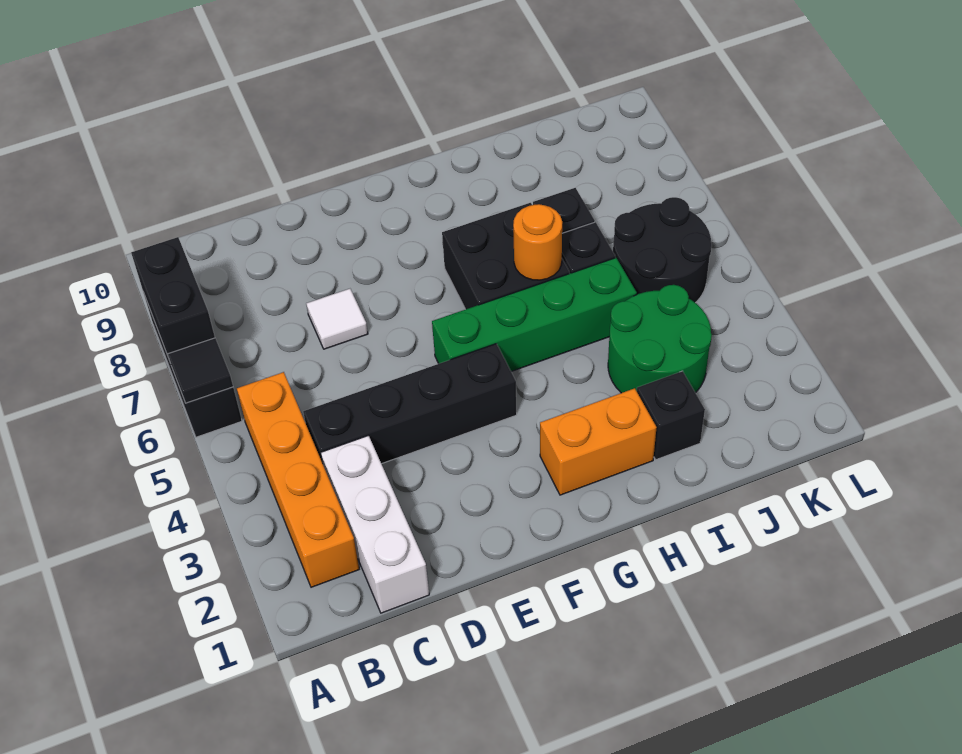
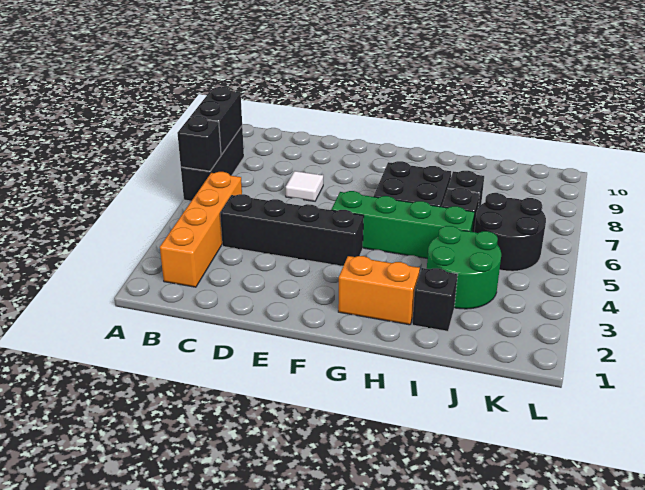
black 1x1 tile [168,338,233,403] -> black 1x1 brick [177,116,221,171]
white 1x3 brick [321,436,429,613] -> none
orange 1x1 round brick [513,204,562,280] -> none

